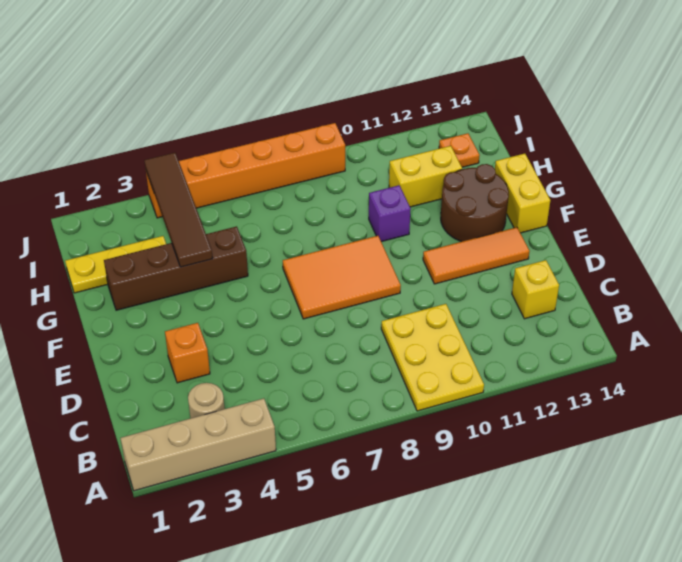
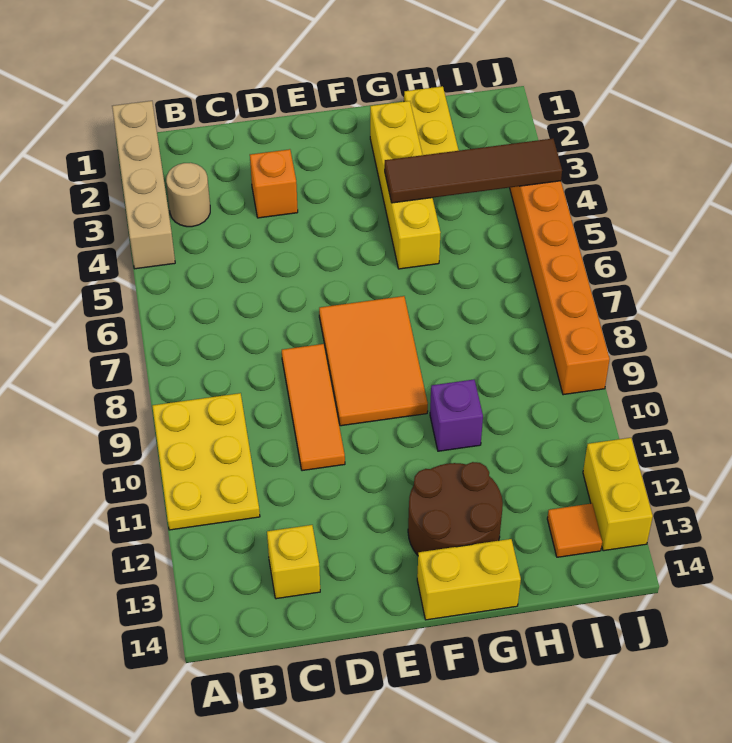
yellow 2x3 plate [381,304,484,411] -> yellow 2x3 plate turned to [152,393,260,530]
orange 1x3 tile [423,227,530,284] -> orange 1x3 tile moved to [282,344,345,471]
brown 1x4 brick [104,226,248,310] -> yellow 1x4 brick [370,101,441,269]
yellow 1x2 brick [389,146,462,207] -> yellow 1x2 brick moved to [583,438,653,551]
orange 1x1 plate [439,133,480,167] -> orange 1x1 tile [547,504,602,557]

